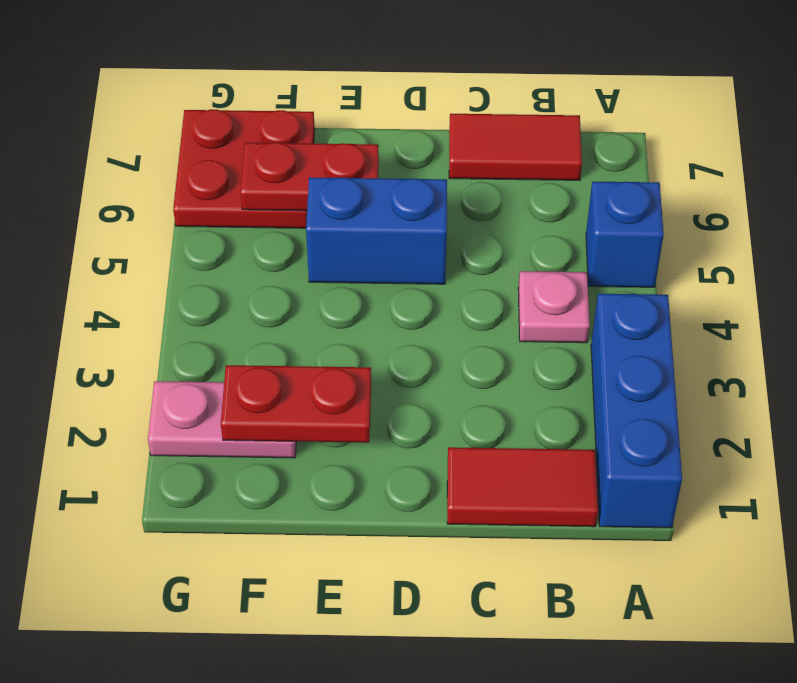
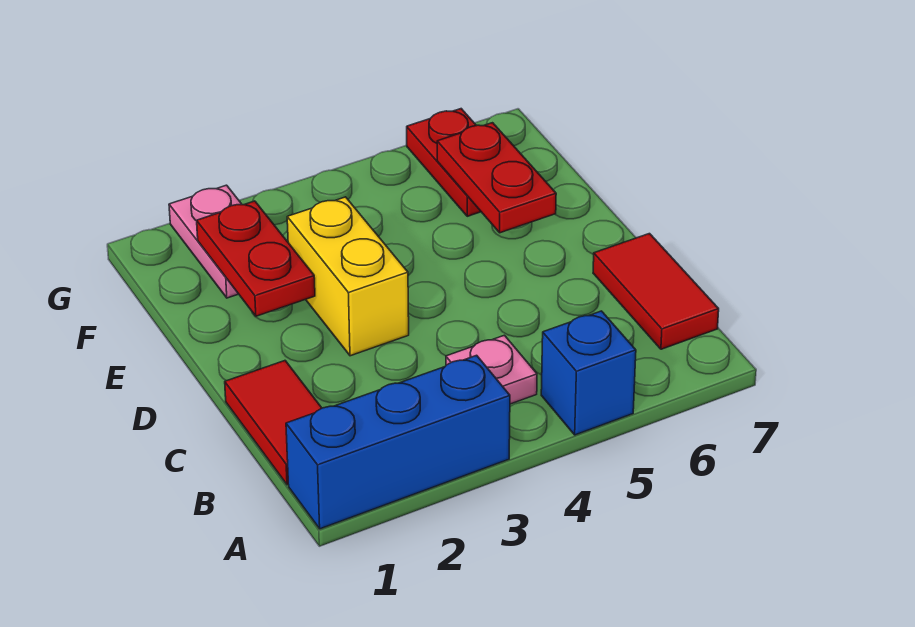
none -> yellow 1x2 brick [287,197,409,356]
blue 1x2 brick [306,177,447,284] -> none
red 2x2 plate [173,109,315,228] -> red 1x2 plate [407,109,481,216]

